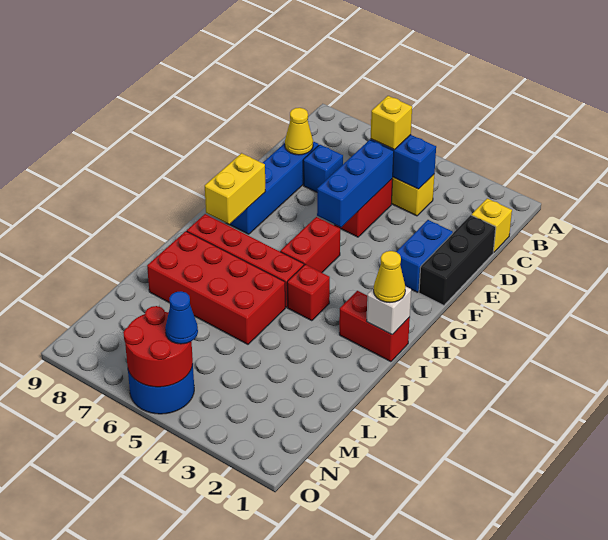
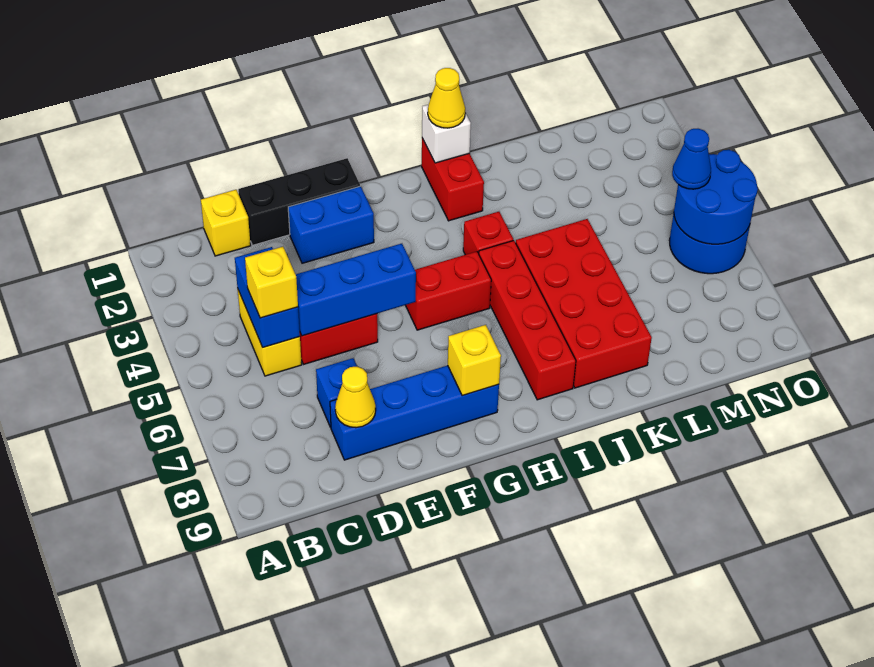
yellow 1x2 brick [205,153,266,224] -> yellow 1x1 brick [448,325,501,396]
red 2x2 round brick [123,306,193,387] -> blue 2x2 round brick [674,150,758,244]

